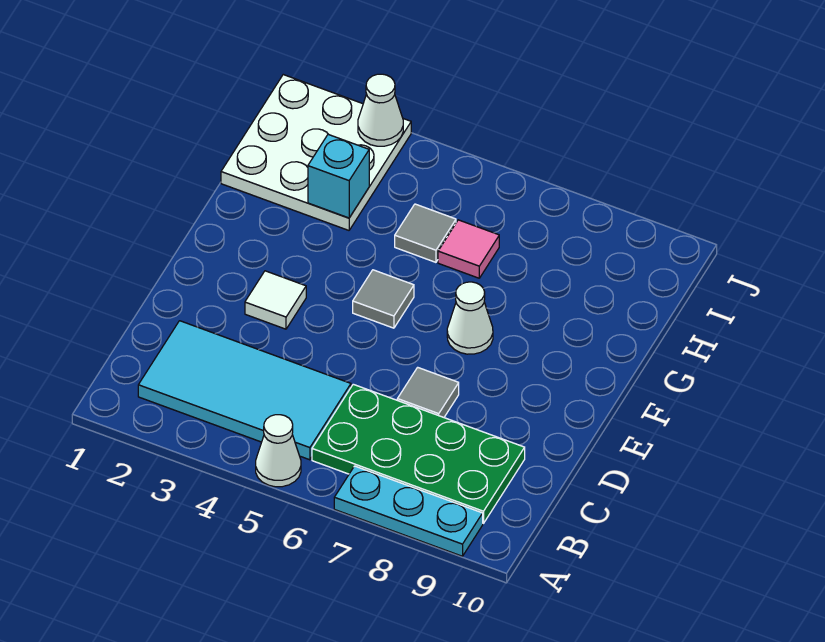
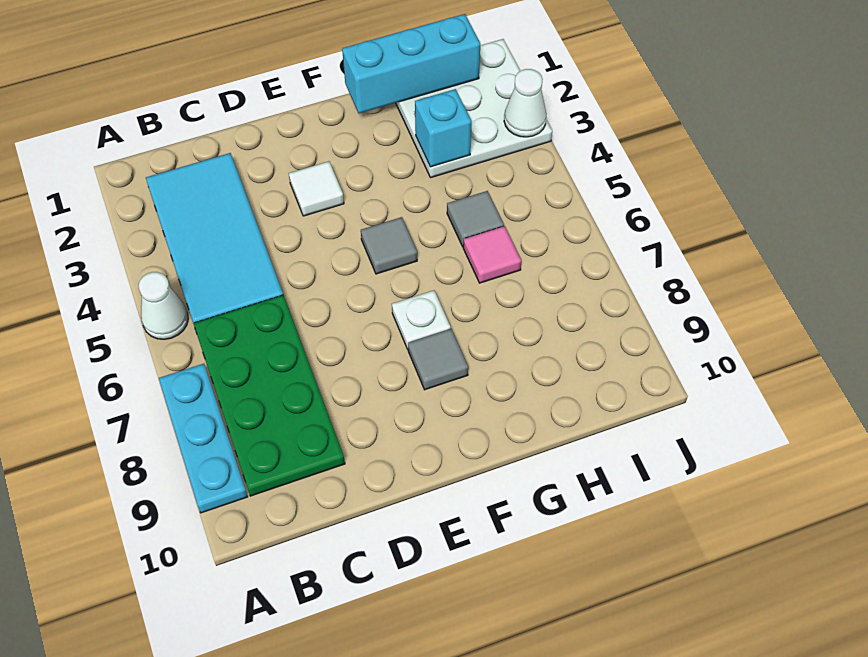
grey 1x1 tile [397,367,459,417] -> grey 1x1 tile moved to [408,329,468,390]
white 1x1 cone [447,282,493,354] -> white 1x1 plate [392,290,451,349]
none -> cyan 1x3 brick [342,14,480,113]

